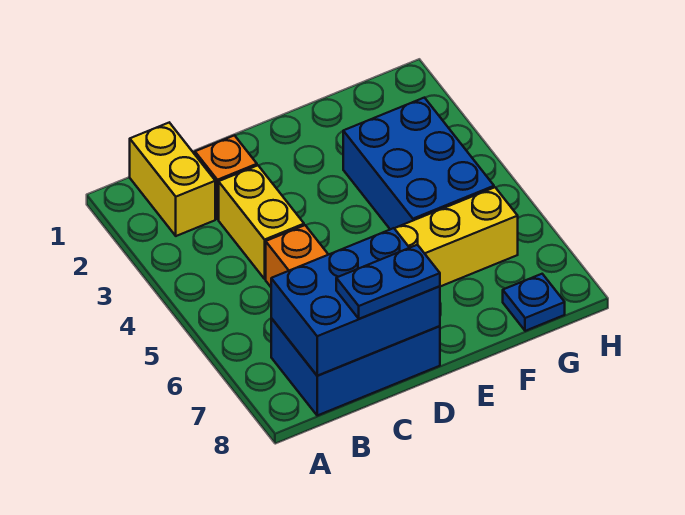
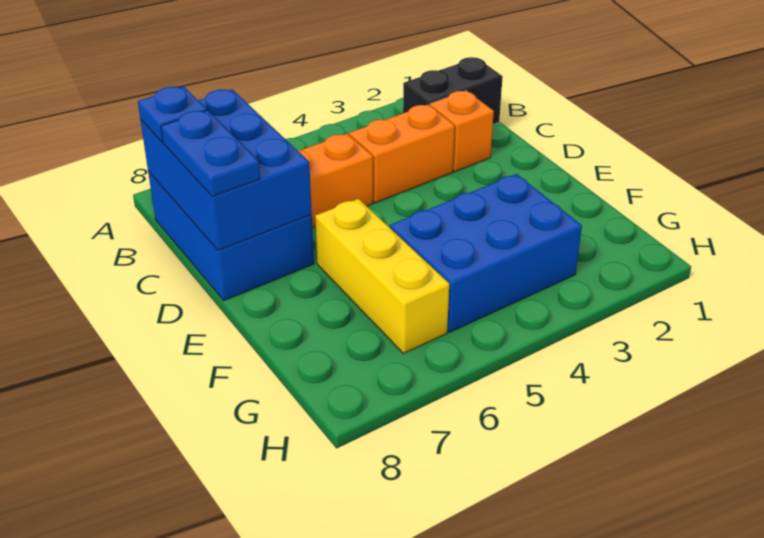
yellow 1x2 brick [130,123,215,236] -> black 1x2 brick [403,57,503,125]
yellow 1x2 brick [219,165,304,279] -> orange 1x2 brick [349,104,455,203]
blue 1x1 plate [503,274,565,331] -> blue 1x1 plate moved to [138,86,207,142]

